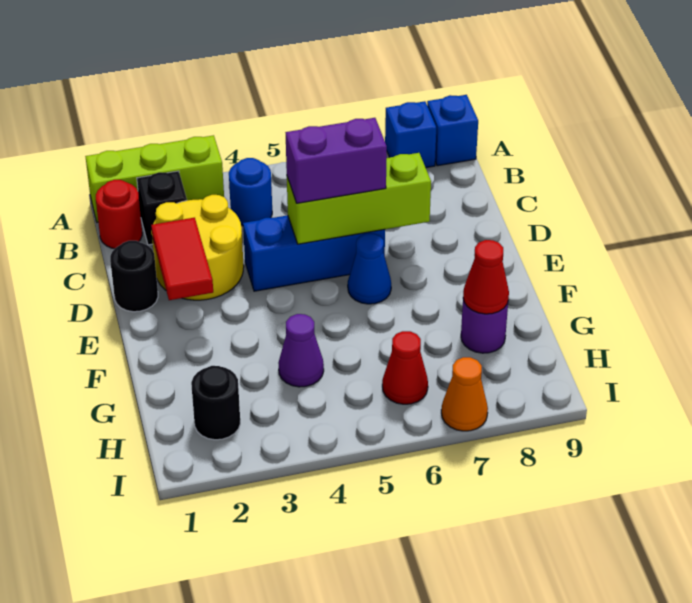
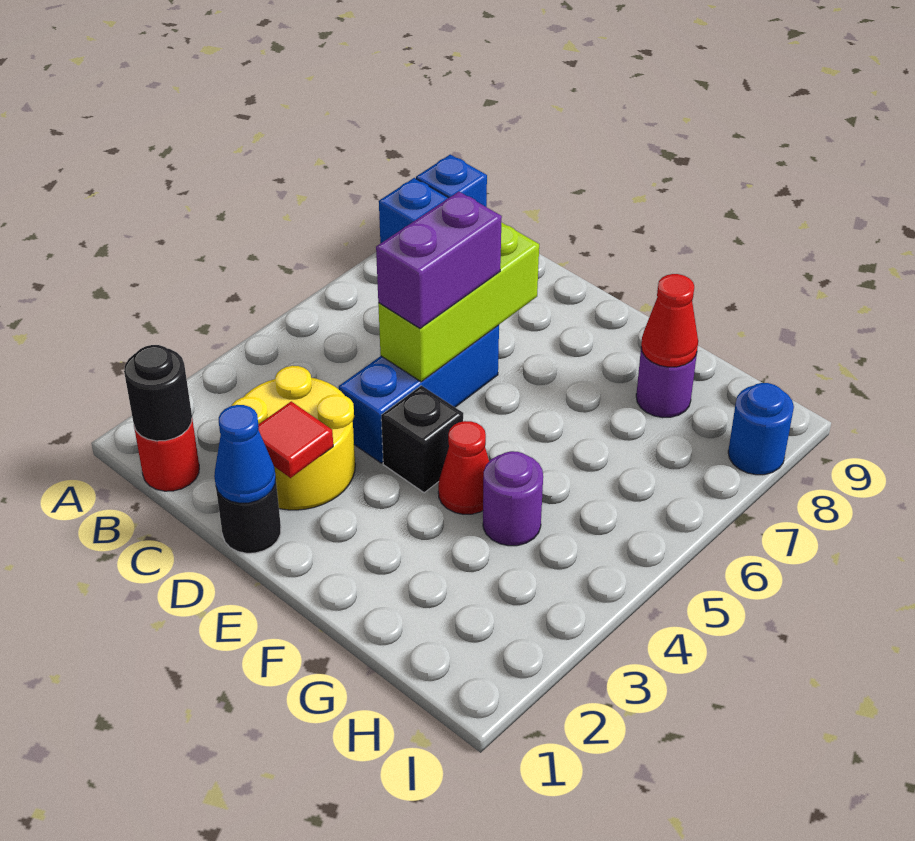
lime 1x3 brick [85,135,224,222] -> none
black 1x1 brick [137,171,187,245] -> black 1x1 brick moved to [381,386,463,493]
blue 1x1 round brick [229,158,272,226] -> blue 1x1 round brick moved to [728,383,794,475]
red 1x2 tile [151,218,213,300] -> red 1x1 tile [258,401,333,478]
blue 1x1 cone [348,233,391,304] -> blue 1x1 cone moved to [214,405,276,503]
purple 1x1 cone [278,314,324,387] -> purple 1x1 round brick [483,451,543,546]
black 1x1 round brick [191,366,240,440] -> black 1x1 round brick moved to [124,345,192,441]
red 1x1 cone [382,331,428,404] -> red 1x1 cone moved to [438,421,489,514]
orange 1x1 cone [441,357,488,431] -> none

